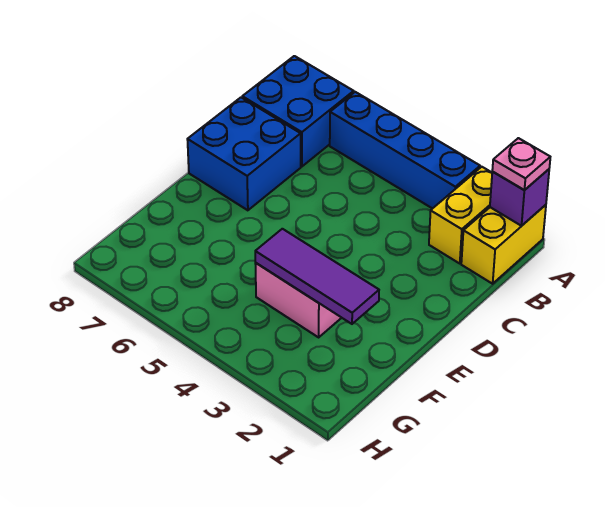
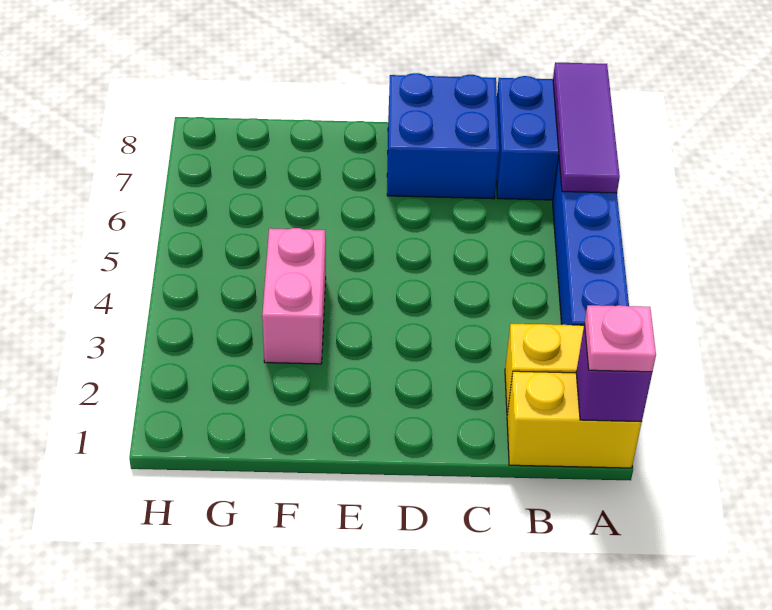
purple 1x3 tile [255,229,379,324] -> purple 1x3 tile moved to [553,62,620,193]

